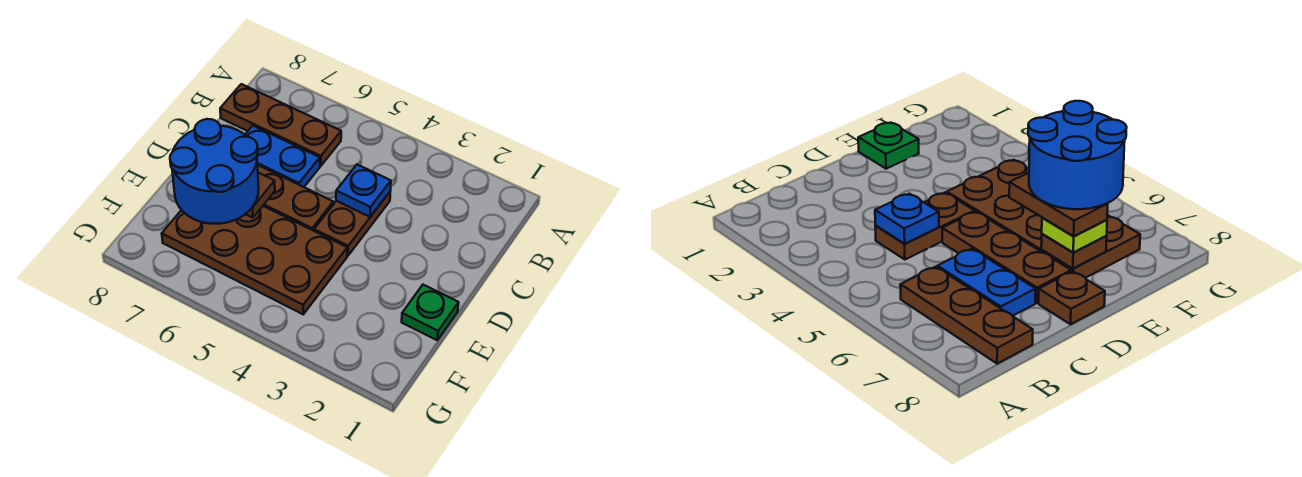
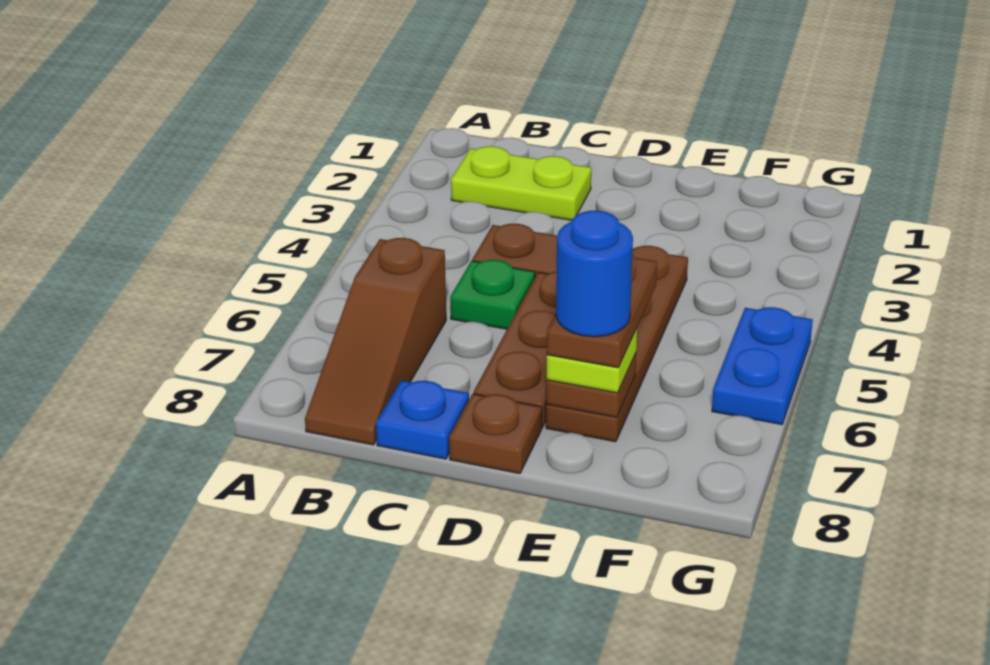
none -> lime 1x2 plate [451,146,591,220]
brown 1x3 plate [220,84,341,166] -> brown 1x3 slope [305,238,446,445]
blue 1x1 plate [336,165,391,217] -> blue 1x1 plate moved to [376,380,469,459]
blue 1x2 plate [245,126,320,187] -> blue 1x2 plate moved to [712,307,813,425]
green 1x1 plate [402,285,459,340] -> green 1x1 plate moved to [450,260,535,329]
brown 2x4 plate [162,206,347,314] -> brown 1x4 plate [546,246,688,442]
blue 2x2 round brick [170,119,259,224] -> blue 1x1 round brick [556,211,633,337]

